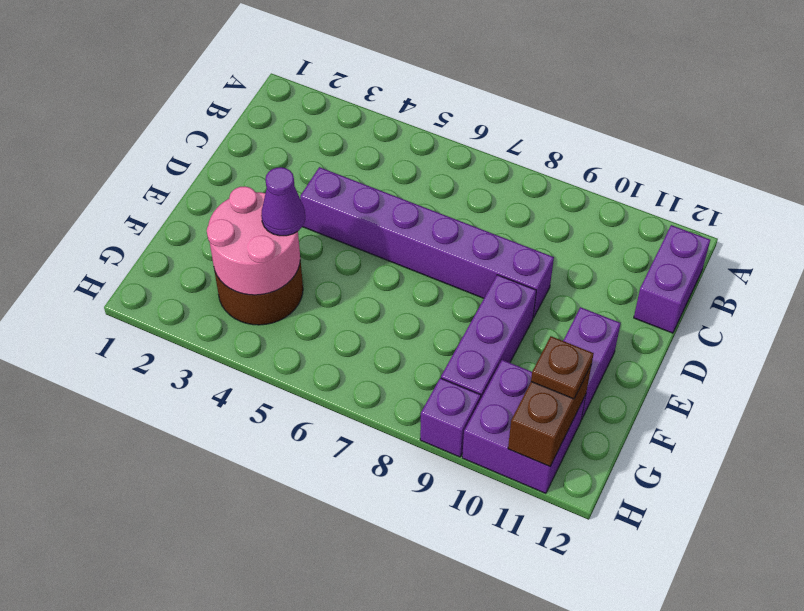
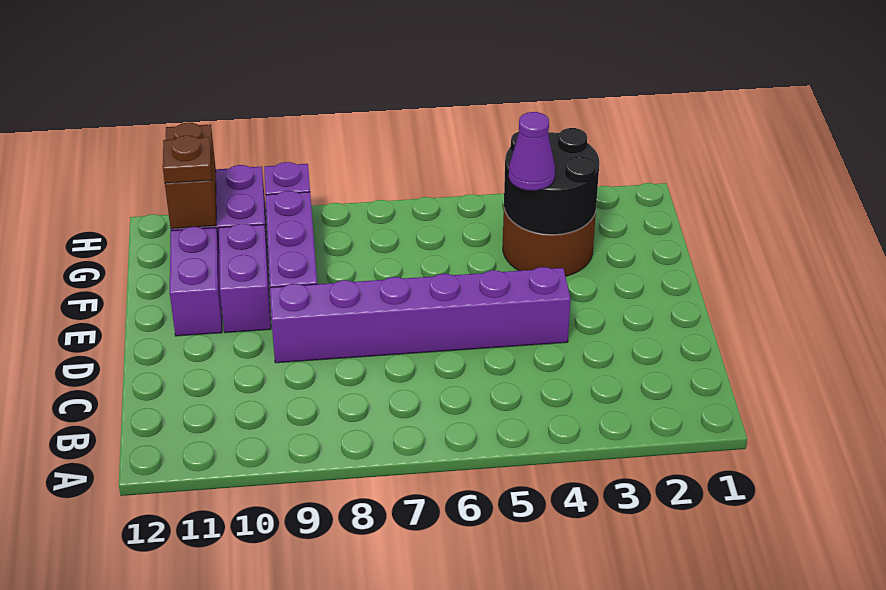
purple 1x2 brick [634,225,710,333] -> purple 1x2 brick moved to [219,224,271,333]
pink 2x2 round brick [207,186,300,295] -> black 2x2 round brick [504,128,599,235]

